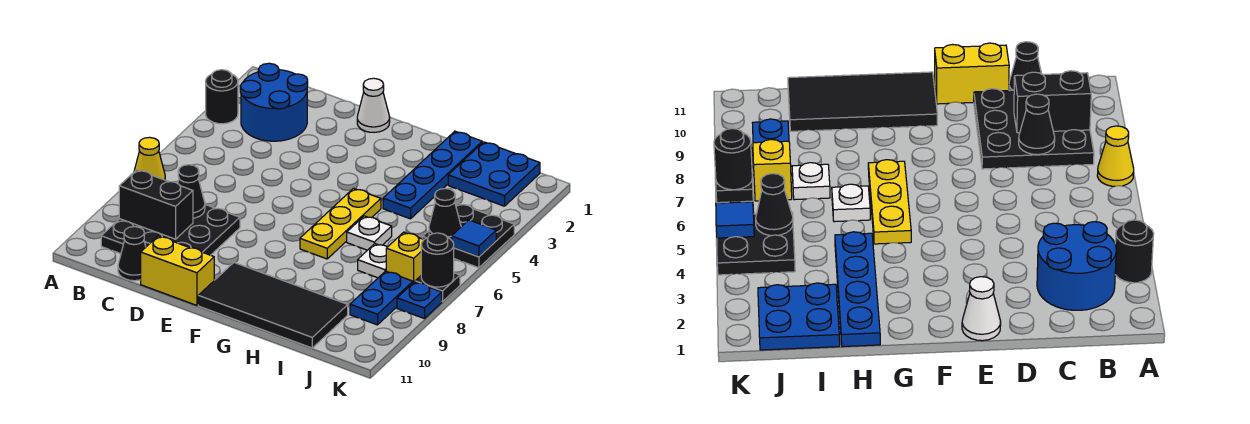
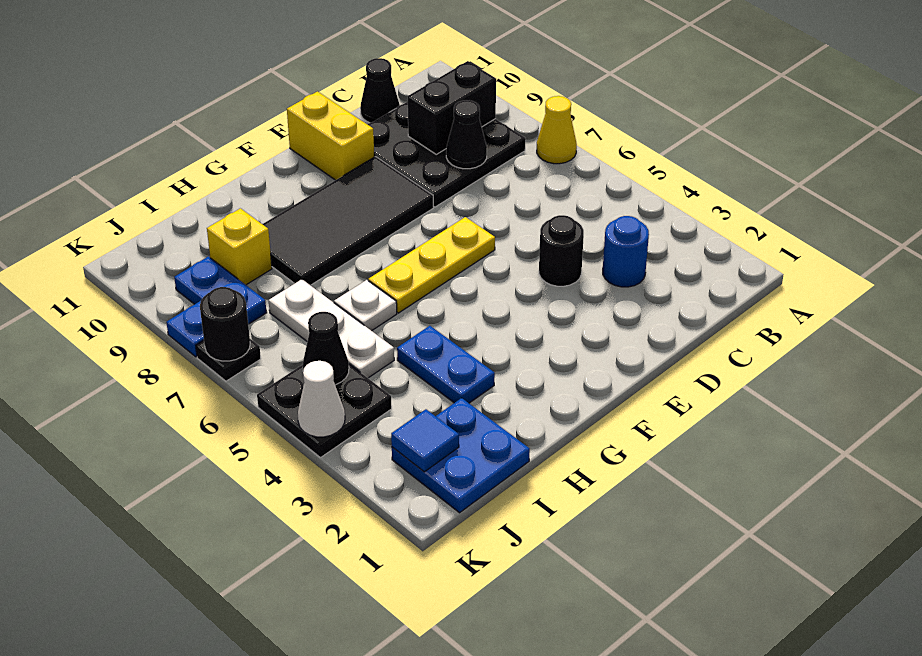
black 1x1 round brick [206,70,238,124] -> black 1x1 round brick moved to [539,215,584,286]
blue 2x2 round brick [240,63,308,141] -> blue 1x1 round brick [603,216,649,287]
yellow 1x2 brick [141,236,214,305] -> yellow 1x2 brick turned to [287,92,374,180]
white 1x1 cone [357,78,390,132] -> white 1x1 cone moved to [298,361,345,437]
black 2x4 tile [198,263,348,348] -> black 2x4 tile moved to [263,156,433,285]
yellow 1x3 plate [300,188,381,259] -> yellow 1x3 plate turned to [368,217,495,313]
blue 1x4 plate [383,131,482,219] -> blue 1x2 plate [397,326,495,403]
white 1x1 plate [358,244,387,278] -> white 1x3 plate [269,279,394,378]
yellow 1x1 brick [386,232,424,283] -> yellow 1x1 brick moved to [207,208,272,285]
blue 1x1 tile [452,220,496,257] -> blue 1x1 tile moved to [391,409,459,472]

